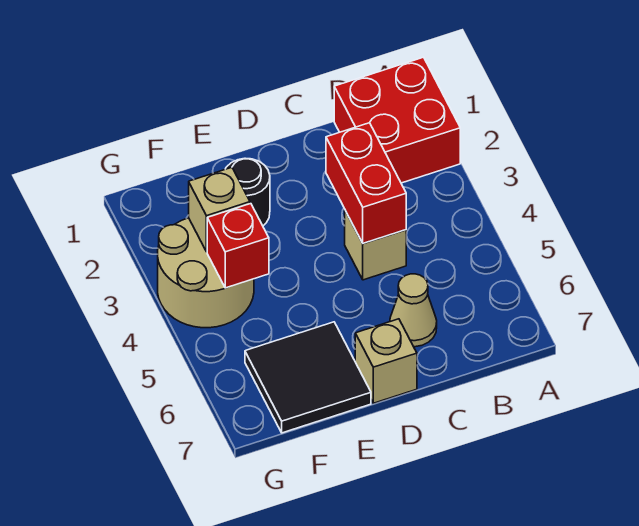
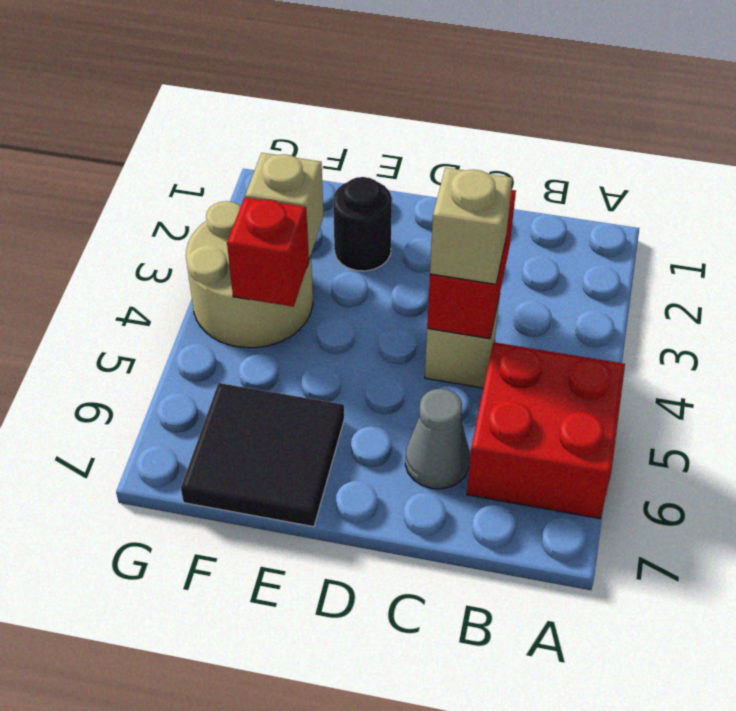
red 2x2 brick [334,57,460,183] -> red 2x2 brick moved to [467,342,625,519]
tan 1x1 cone [390,274,437,347] -> grey 1x1 cone [405,389,470,489]
tan 1x1 brick [355,319,417,403] -> tan 1x1 brick moved to [430,168,512,284]

